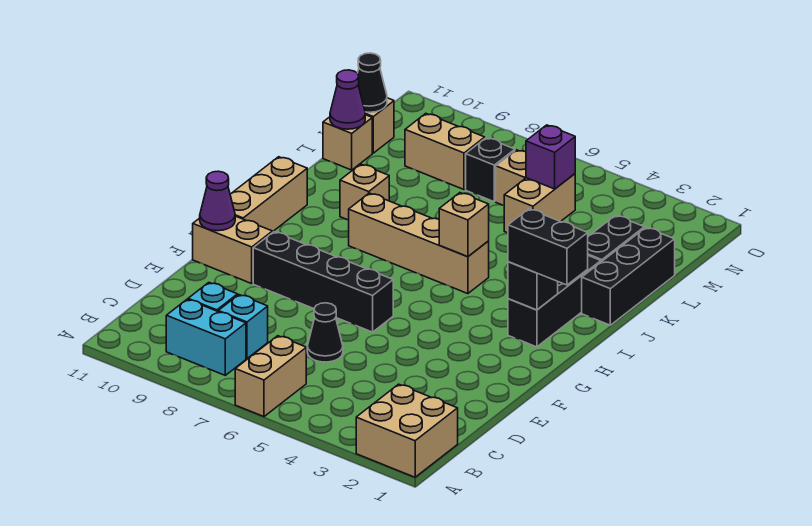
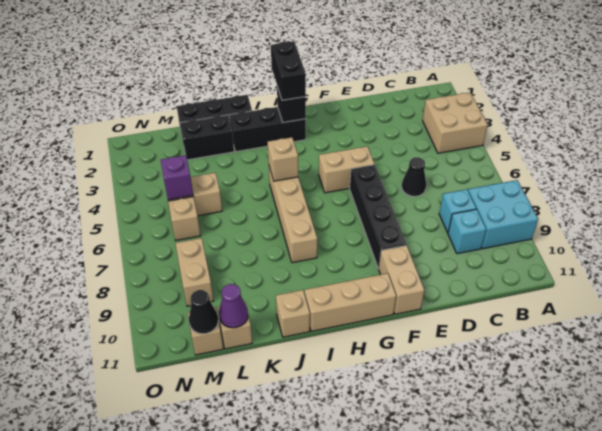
tan 2x2 brick [356,384,458,477] -> tan 2x2 brick moved to [423,93,488,153]
tan 1x2 brick [235,336,306,417] -> tan 1x2 brick moved to [319,146,374,193]
cyan 1x2 brick [166,299,246,375] -> cyan 2x2 brick [468,180,538,249]
purple 1x1 cone [200,171,235,231] -> none
tan 1x1 brick [340,164,389,220] -> tan 1x1 brick moved to [276,290,310,337]
black 1x1 brick [466,138,515,202] -> none

